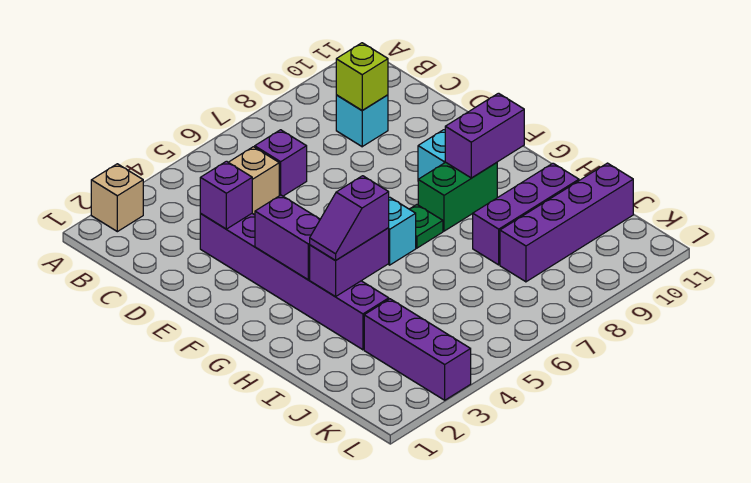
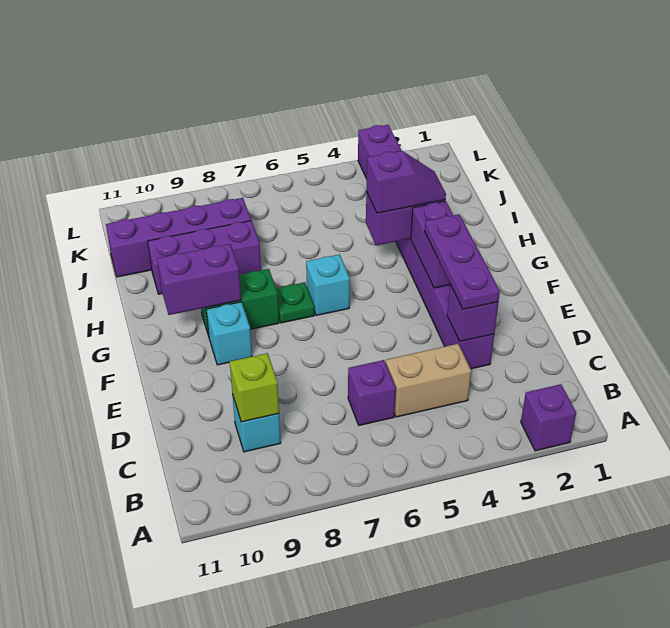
tan 1x1 brick [91,164,143,232] -> purple 1x1 brick [521,384,576,451]
none -> purple 1x3 plate [425,214,500,309]

